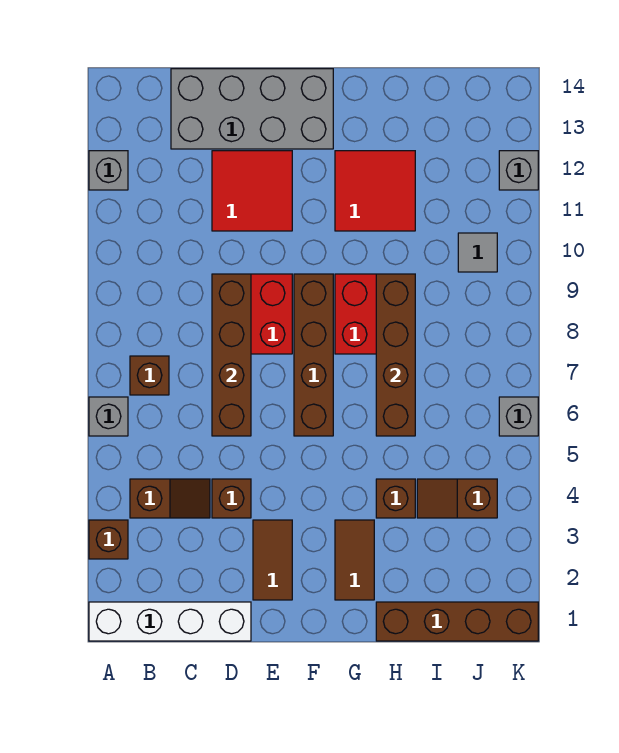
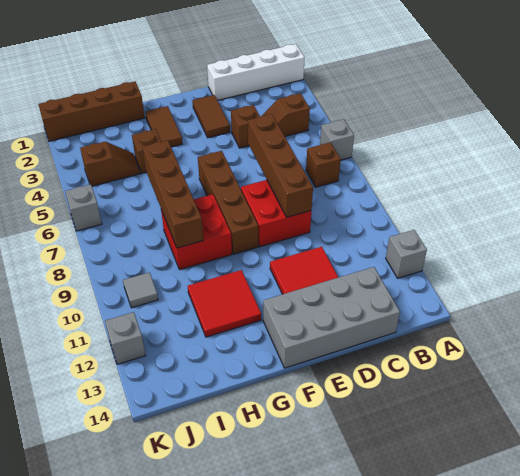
brown 1x1 brick [89,520,128,559] -> none

